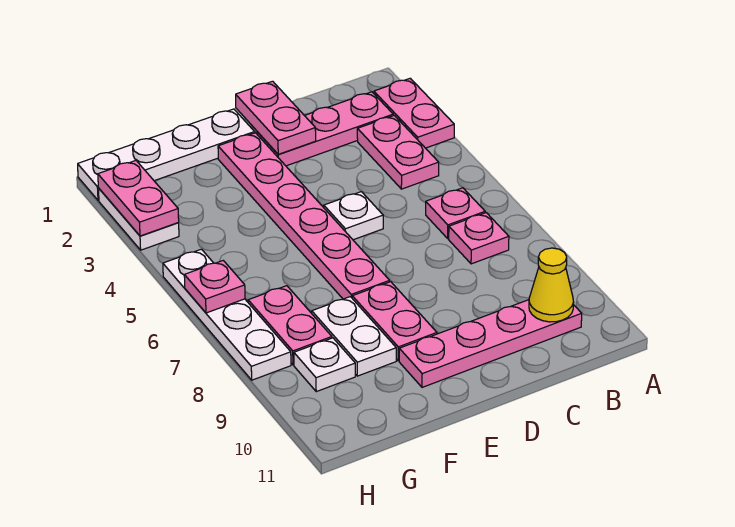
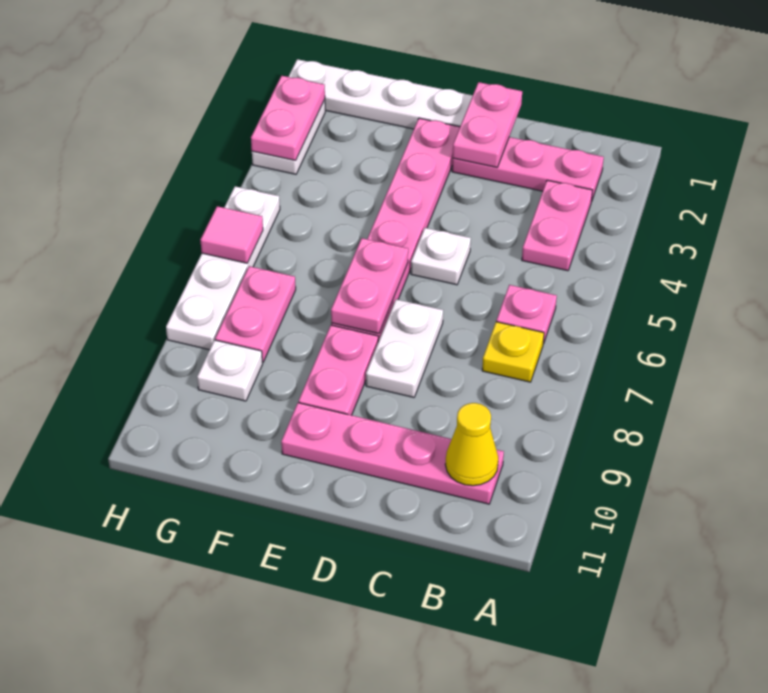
pink 1x2 plate [374,78,454,148] -> pink 1x2 plate moved to [331,238,408,334]
pink 1x1 plate [449,213,509,264] -> yellow 1x1 plate [482,322,544,382]
white 1x2 plate [312,297,396,376] -> white 1x2 plate moved to [366,299,443,397]
pink 1x1 plate [184,261,245,313] -> pink 1x1 tile [200,206,263,263]

